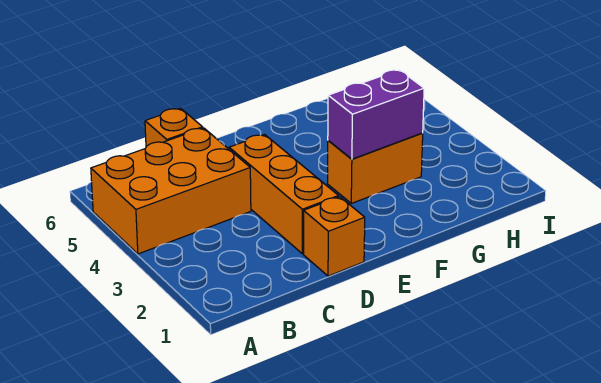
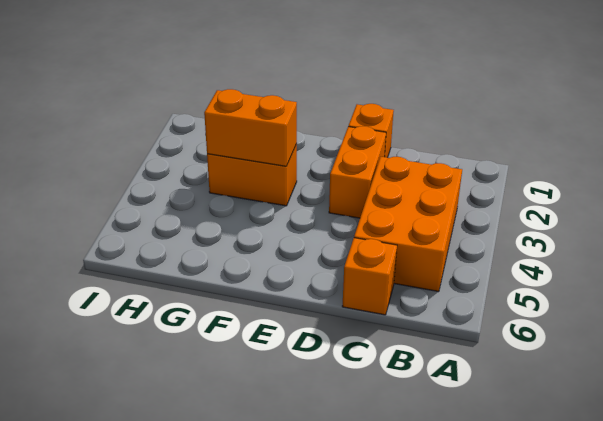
orange 2x3 brick [91,128,251,254] -> orange 2x3 brick turned to [354,156,462,292]
orange 1x3 brick [229,135,339,254] -> orange 1x2 brick [329,126,386,218]
purple 1x2 brick [328,70,424,159] -> orange 1x2 brick [204,89,297,166]

